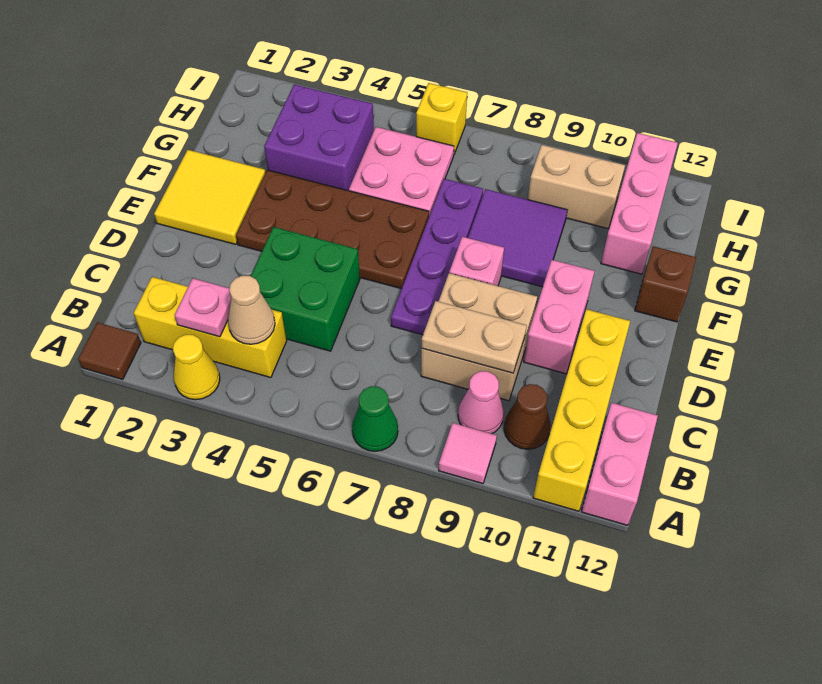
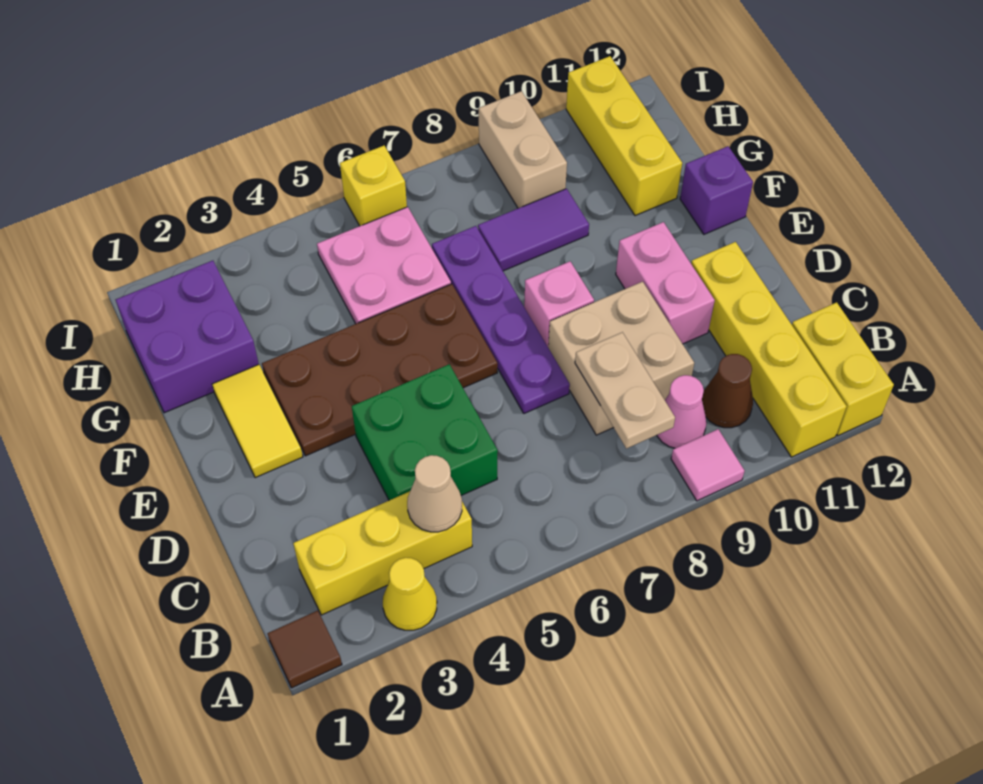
green 1x1 cone [352,386,398,451] -> none
pink 1x2 brick [581,403,658,525] -> yellow 1x2 brick [792,302,894,436]
pink 1x1 plate [175,278,231,337] -> none
tan 1x2 plate [422,301,527,373] -> tan 1x2 plate turned to [575,332,675,449]
yellow 2x2 tile [154,150,266,244] -> yellow 1x2 tile [212,365,303,478]
purple 2x2 tile [468,189,567,287] -> purple 1x2 tile [478,189,589,271]
brown 1x1 brick [635,246,696,322] -> purple 1x1 brick [680,146,753,234]
purple 2x2 brick [264,85,374,191] -> purple 2x2 brick moved to [116,261,259,413]
pink 1x3 brick [601,133,678,274] -> yellow 1x3 brick [566,56,682,216]
tan 1x2 brick [528,145,625,229] -> tan 1x2 brick turned to [479,91,567,208]

